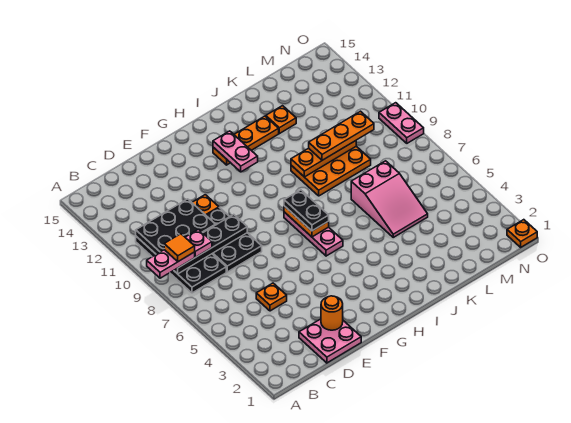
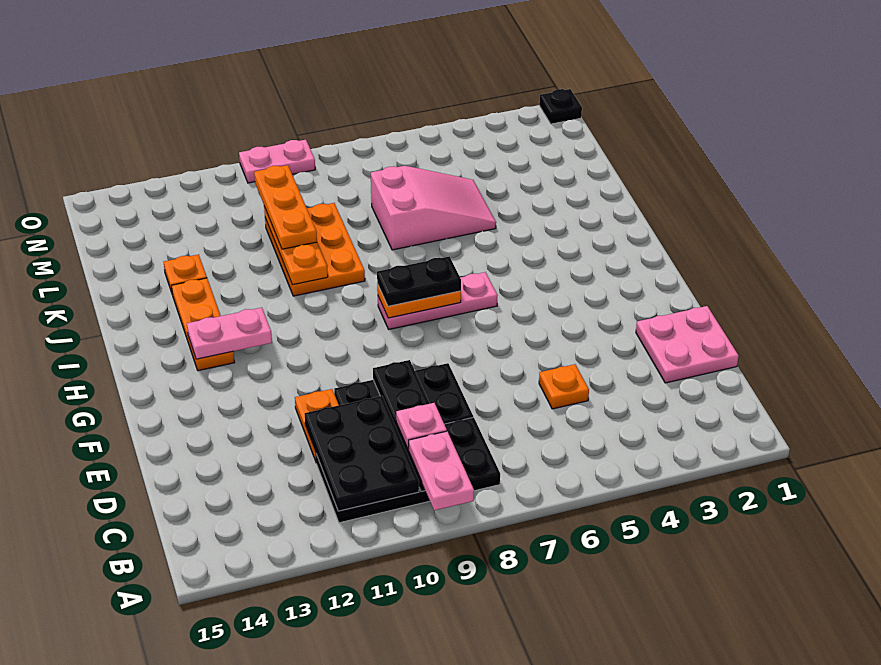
orange 1x1 tile [164,234,195,261] -> none
orange 1x1 round brick [321,296,343,330] -> none
orange 1x1 plate [507,220,537,247] -> black 1x1 plate [539,89,582,124]

